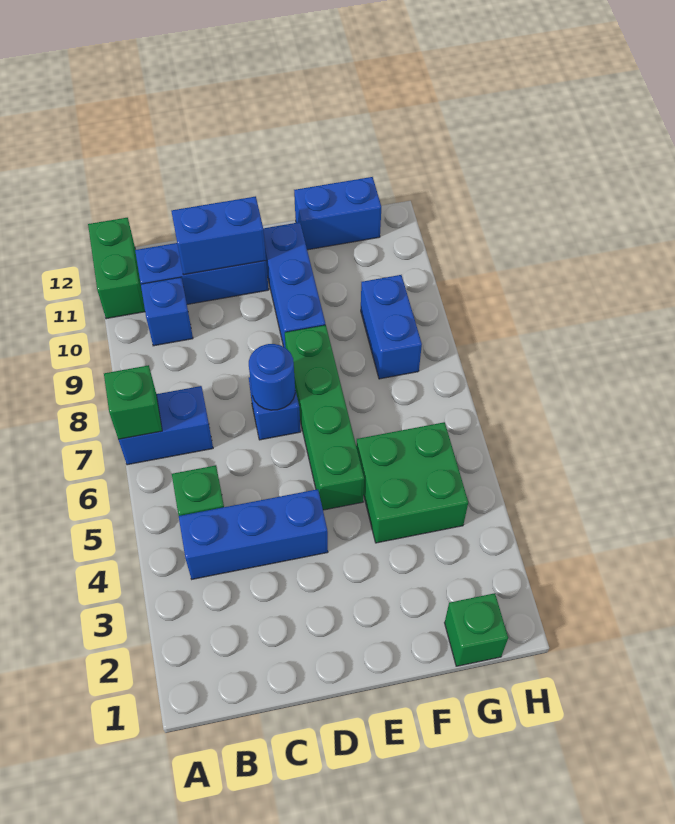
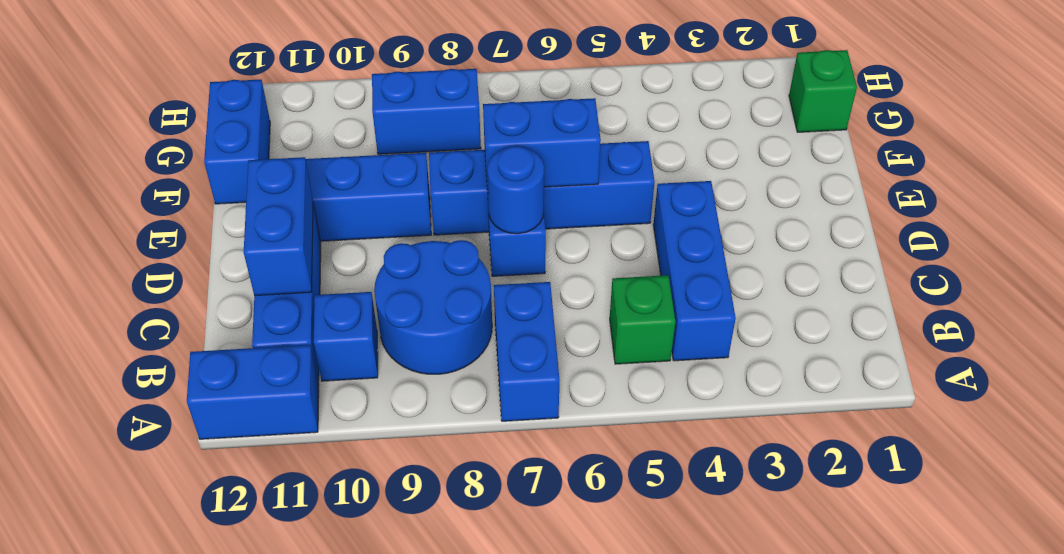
green 1x1 brick [104,365,162,439] -> none
green 1x2 brick [88,218,145,319] -> blue 1x2 brick [187,345,319,439]
none -> blue 2x2 round brick [374,240,492,374]
green 1x4 brick [285,325,364,510] -> blue 1x4 brick [429,141,655,235]
none -> blue 1x2 brick [483,98,601,190]
green 2x2 brick [356,422,468,543] -> none

